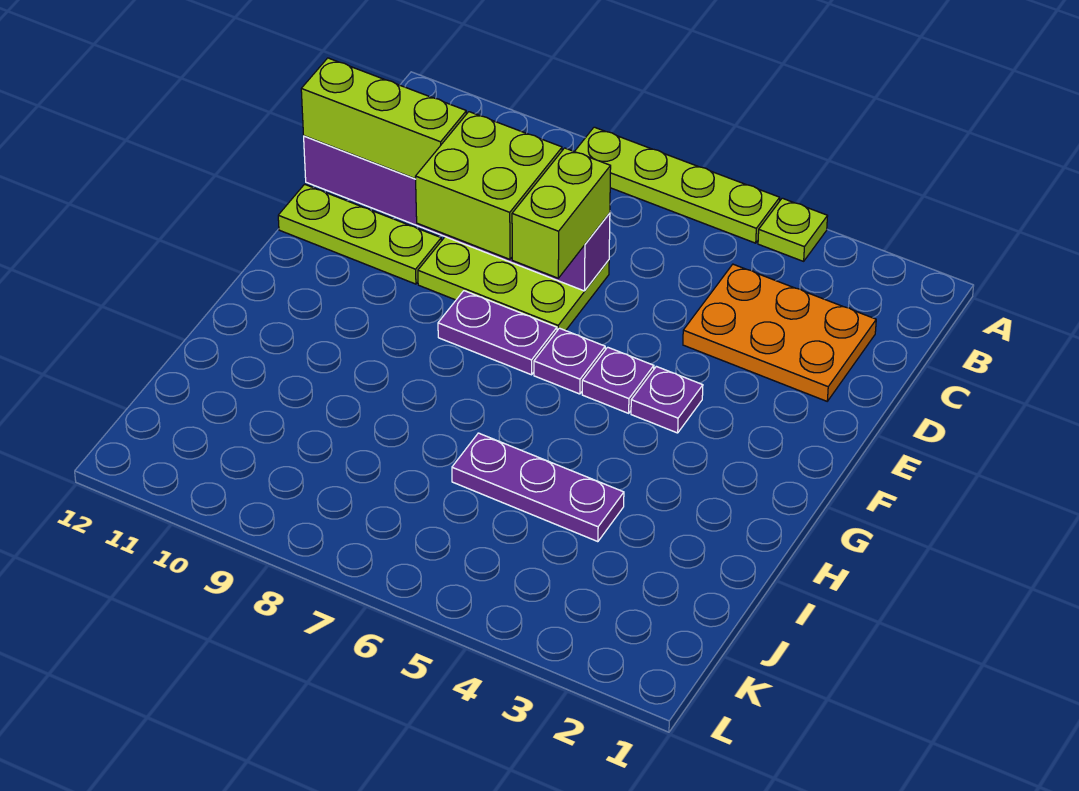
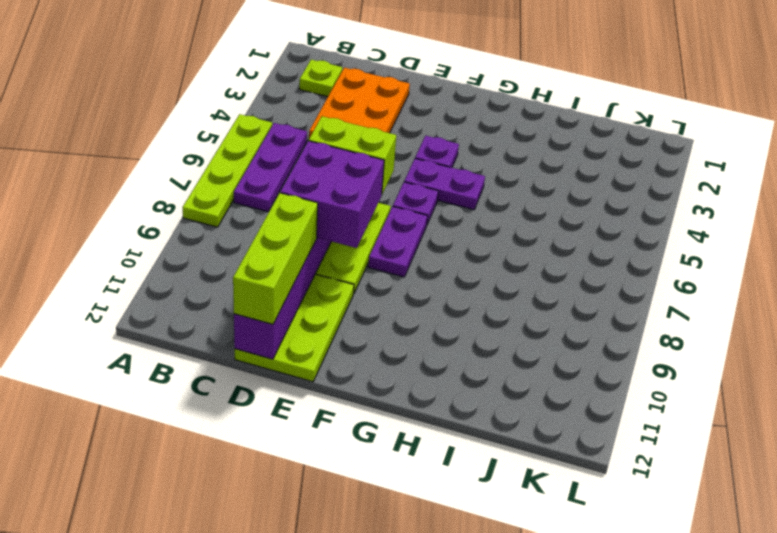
lime 1x1 plate [758,198,828,261] -> lime 1x1 plate moved to [299,60,343,97]
lime 2x2 brick [416,112,562,259] -> purple 2x2 brick [280,141,384,248]
lime 1x3 plate [278,184,441,284] -> lime 2x3 plate [235,274,354,382]
purple 1x1 plate [582,347,654,413] -> purple 1x2 plate [404,159,485,210]
purple 1x3 plate [452,433,624,542] -> purple 1x3 plate moved to [234,123,307,212]

